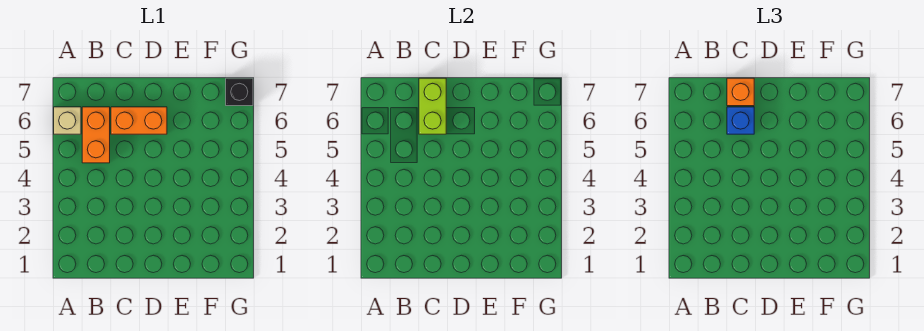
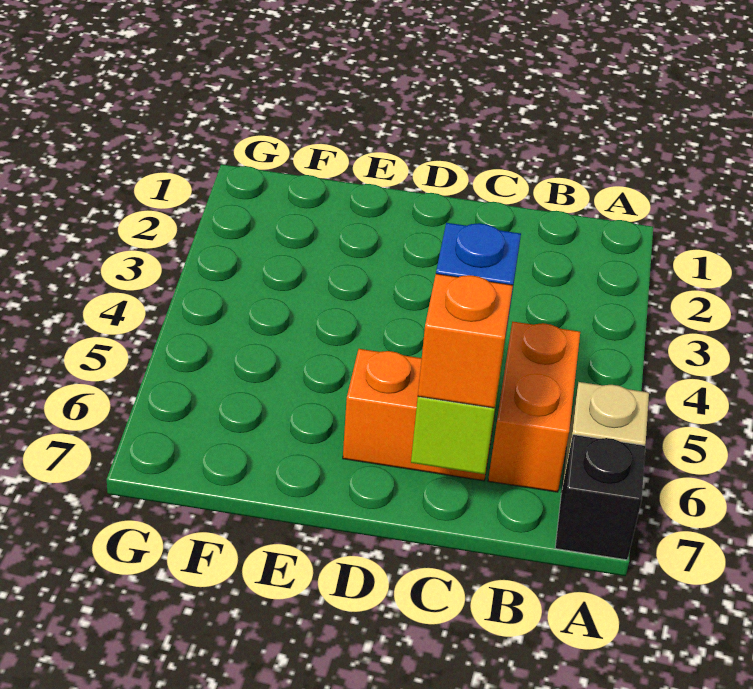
black 1x1 brick [226,78,253,106] -> black 1x1 brick moved to [555,435,645,560]

